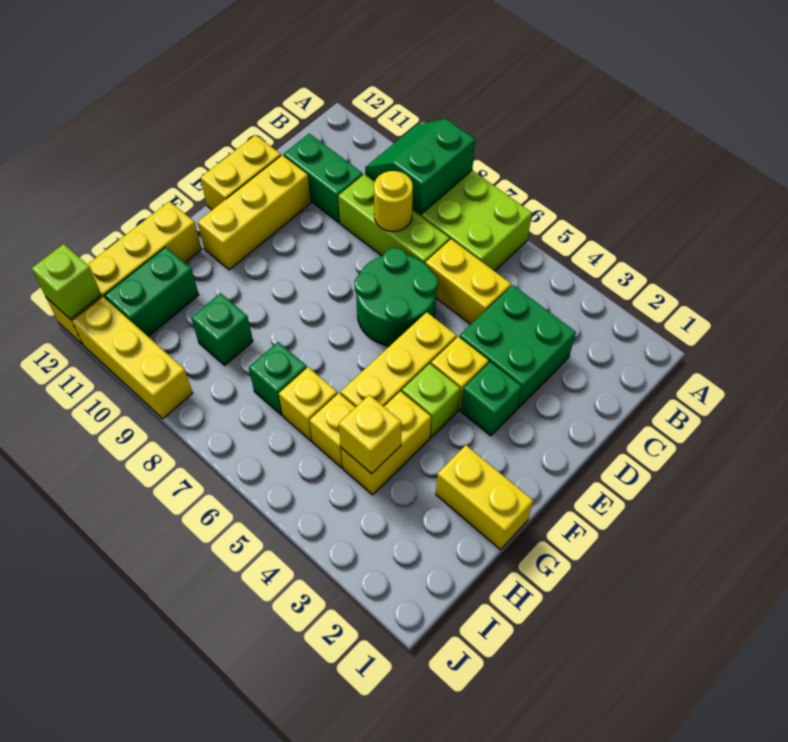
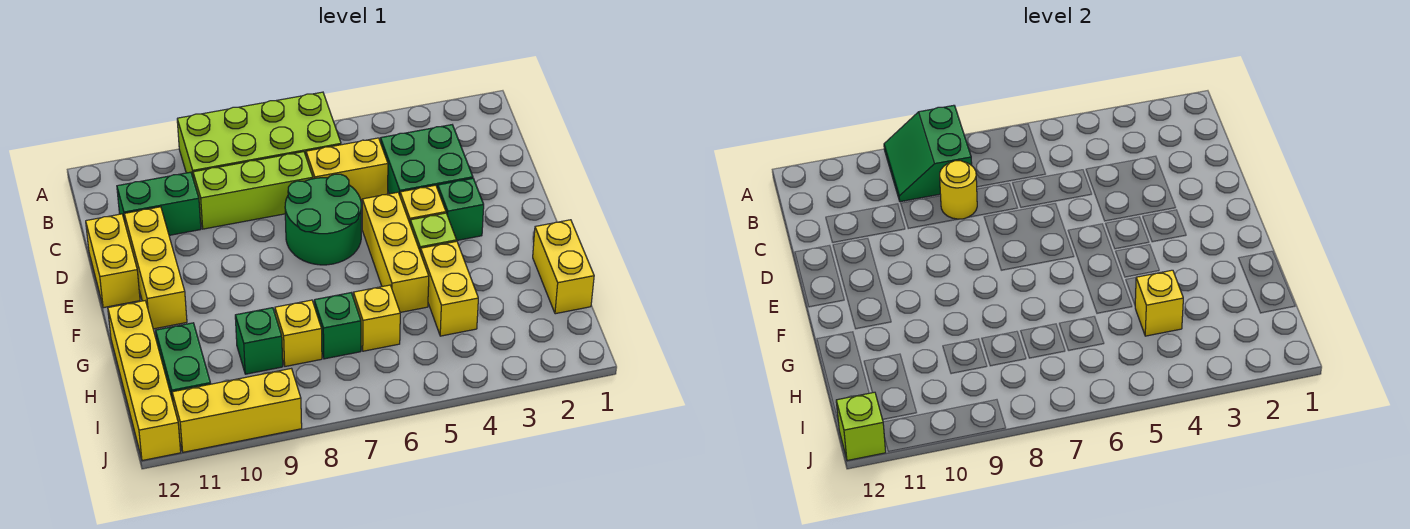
yellow 1x2 brick [436,445,533,550] -> yellow 1x2 brick turned to [533,220,594,314]
yellow 1x1 brick [309,393,355,468] -> yellow 1x1 brick moved to [275,300,322,366]

